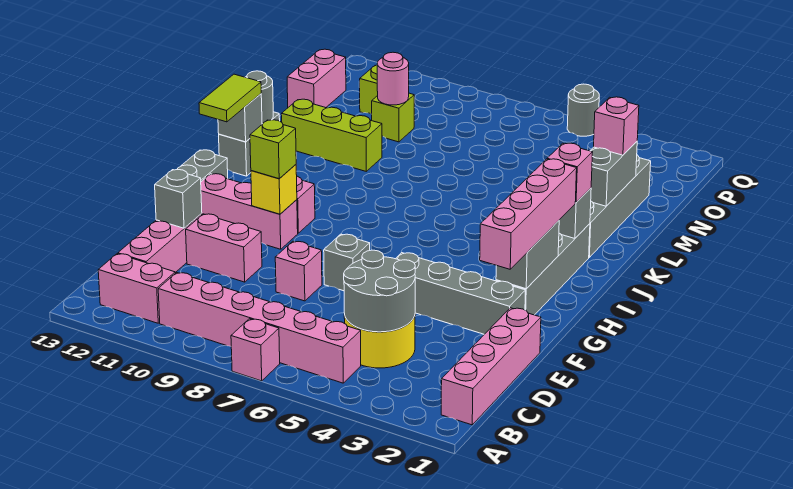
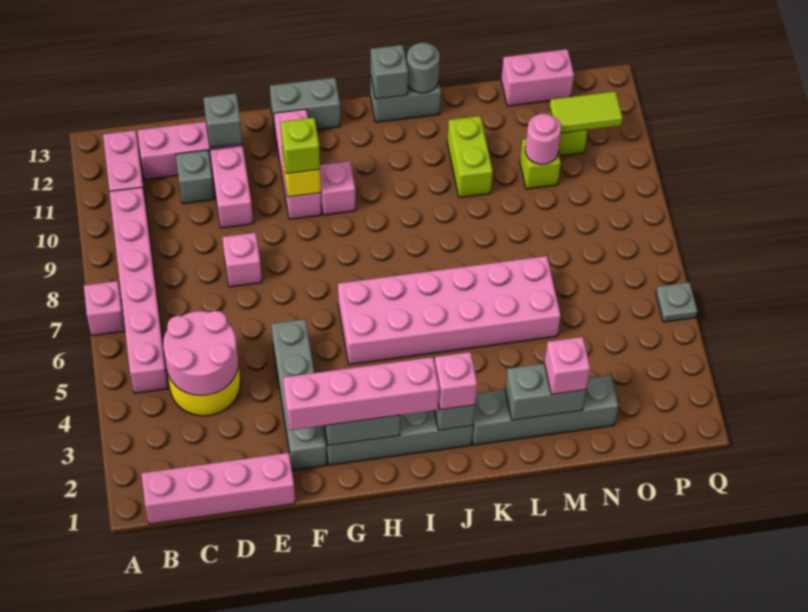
grey 2x2 round brick [344,250,415,332] -> pink 2x2 round brick [163,311,238,396]
grey 1x1 brick [324,234,370,291] -> grey 1x1 brick moved to [176,150,215,204]
none -> pink 2x6 brick [338,256,561,364]
lime 1x2 tile [199,74,261,122] -> lime 1x2 tile moved to [550,91,623,133]
lime 1x3 brick [282,99,382,171] -> lime 1x2 brick [447,116,493,198]
grey 1x1 round brick [567,84,599,136] -> grey 1x1 plate [656,282,697,322]

